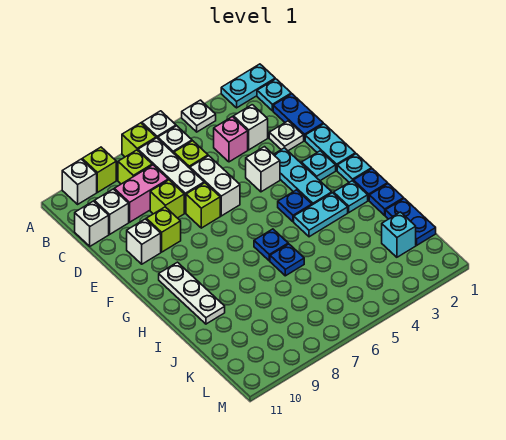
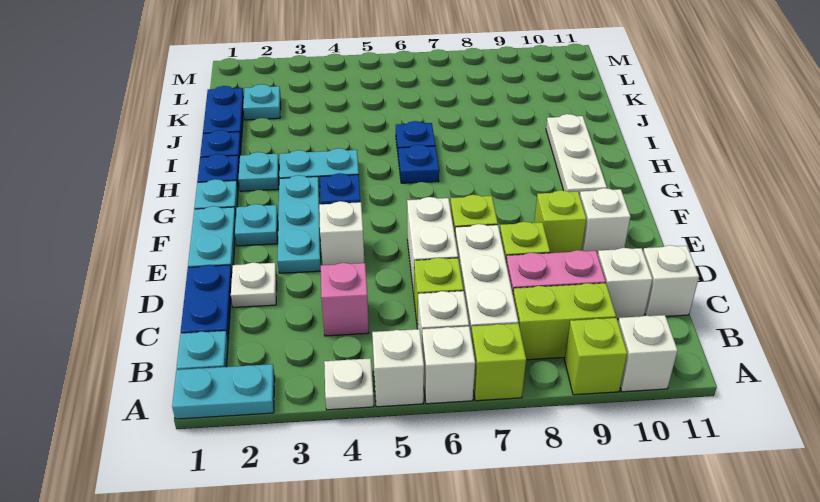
lime 1x1 brick [118,150,152,184] -> lime 1x2 brick [513,283,616,360]
white 1x1 brick [233,105,268,150] -> white 1x1 brick moved to [372,329,424,407]
cyan 1x1 brick [382,212,416,257] -> cyan 1x1 plate [243,84,281,120]

